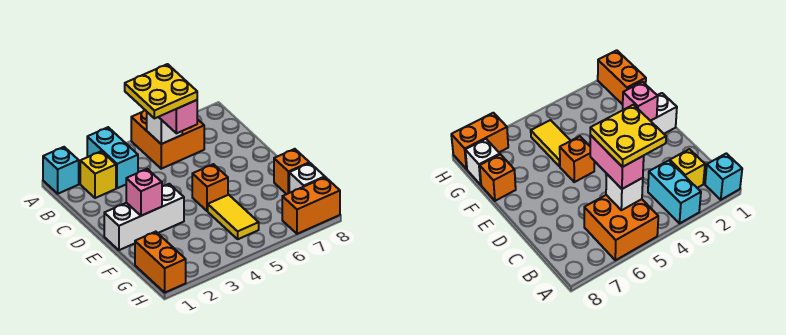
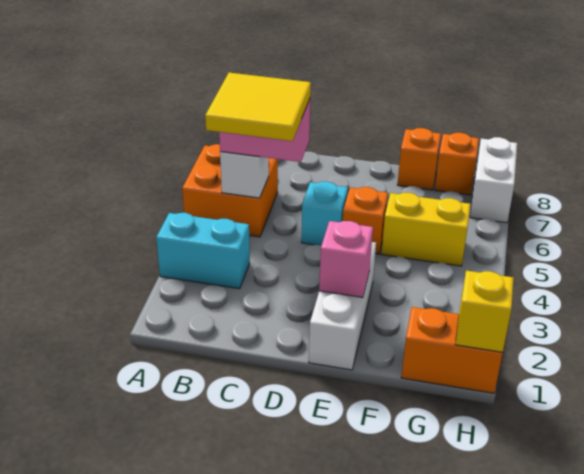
cyan 1x1 brick [43,147,79,194] -> cyan 1x1 brick moved to [301,182,348,246]
yellow 1x1 brick [80,151,116,198] -> yellow 1x1 brick moved to [455,271,514,352]
yellow 2x2 plate [125,64,197,118] -> yellow 2x2 tile [205,73,311,141]
yellow 1x2 tile [208,195,259,239] -> yellow 1x2 brick [382,193,471,266]
white 1x1 brick [289,163,325,193] -> orange 1x1 brick [435,133,479,195]
orange 1x2 brick [282,177,340,234] -> white 1x2 brick [470,137,517,223]

